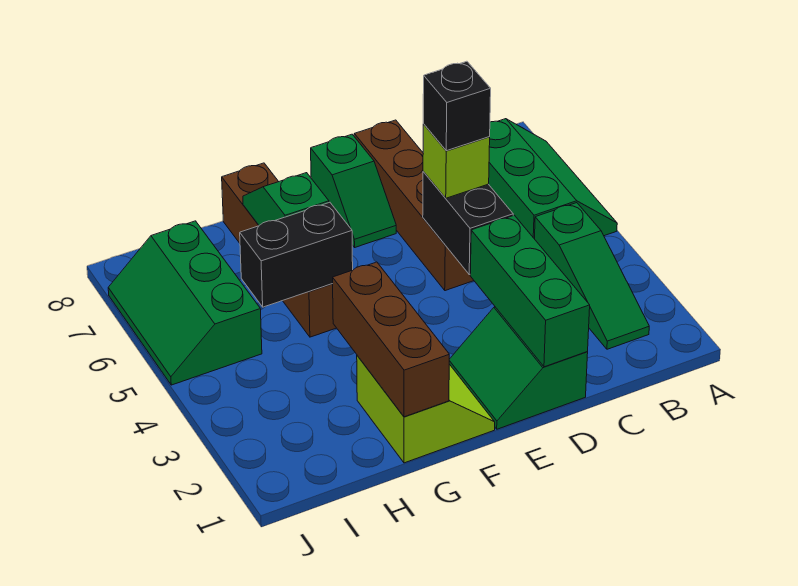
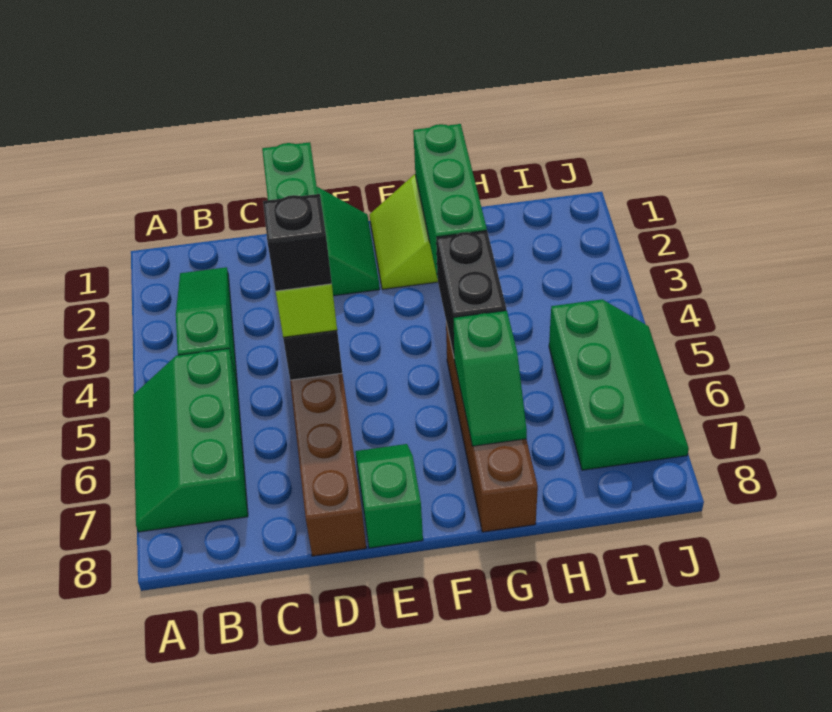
brown 1x3 brick [333,262,449,417] -> green 1x3 brick [413,124,487,278]
black 1x2 brick [240,202,353,307] -> black 1x2 brick turned to [436,231,506,356]

